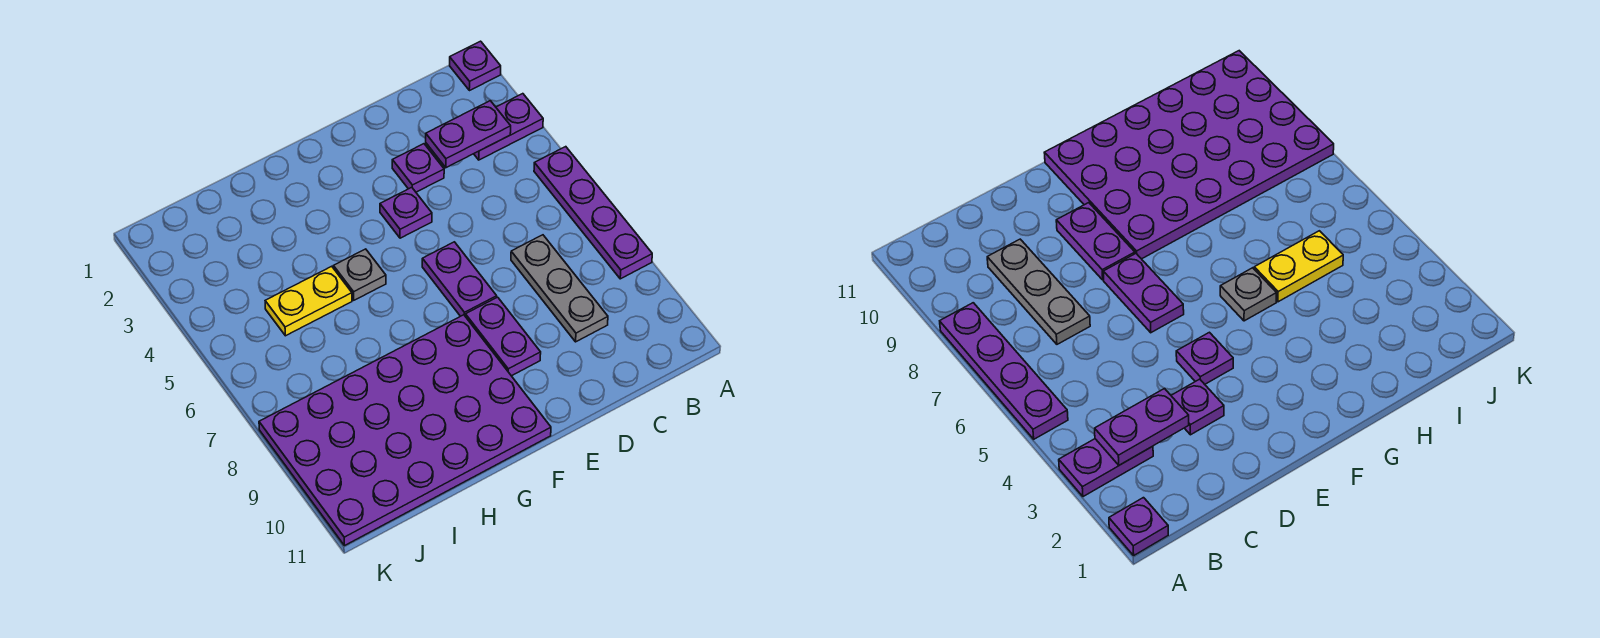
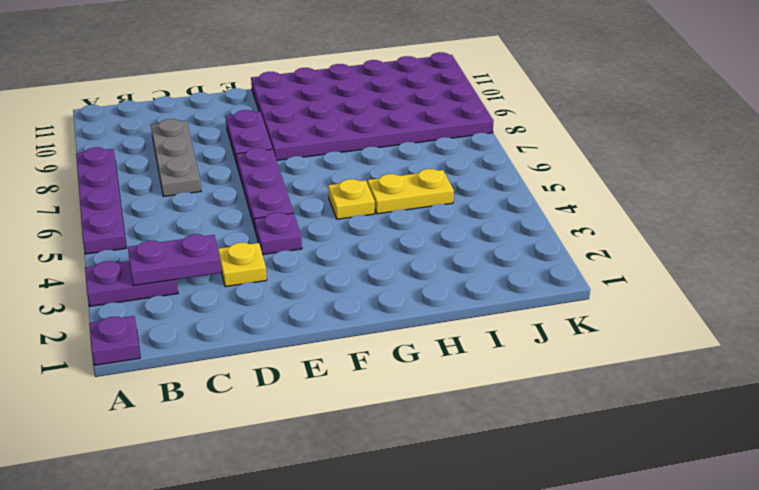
purple 1x1 plate [392,144,444,192] -> yellow 1x1 plate [218,243,267,287]
purple 1x2 plate [422,242,497,316] -> purple 1x3 plate [236,148,294,229]
grey 1x1 plate [334,249,386,300] -> yellow 1x1 plate [328,179,375,219]

